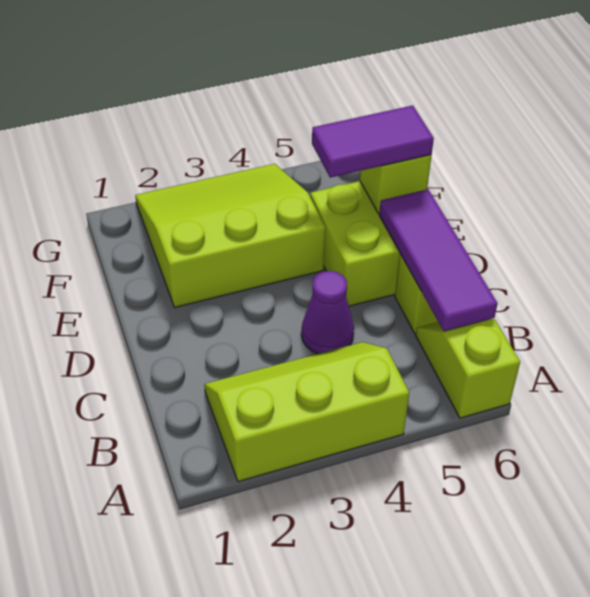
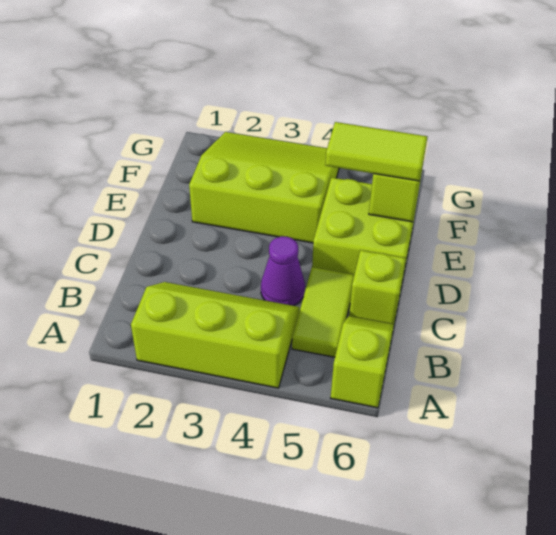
none -> lime 1x2 tile [292,267,354,357]
purple 1x3 tile [379,189,498,331] -> none
purple 1x2 tile [312,105,434,178] -> lime 1x2 tile [325,122,427,181]

